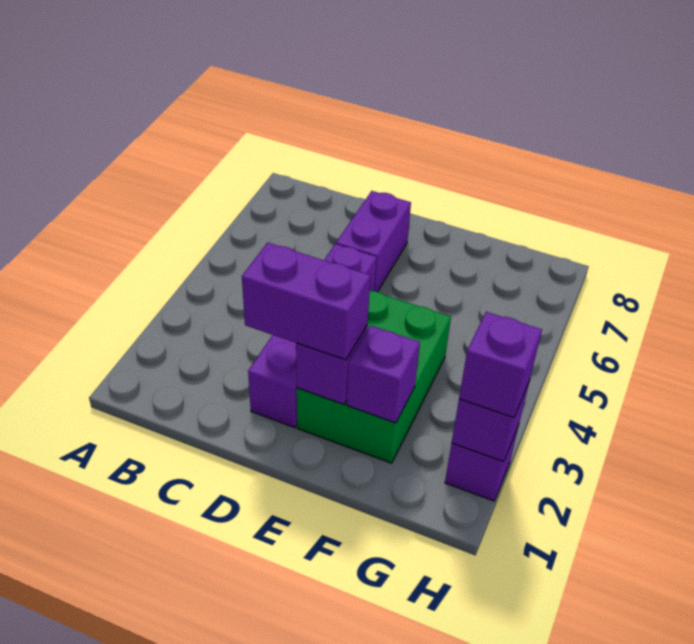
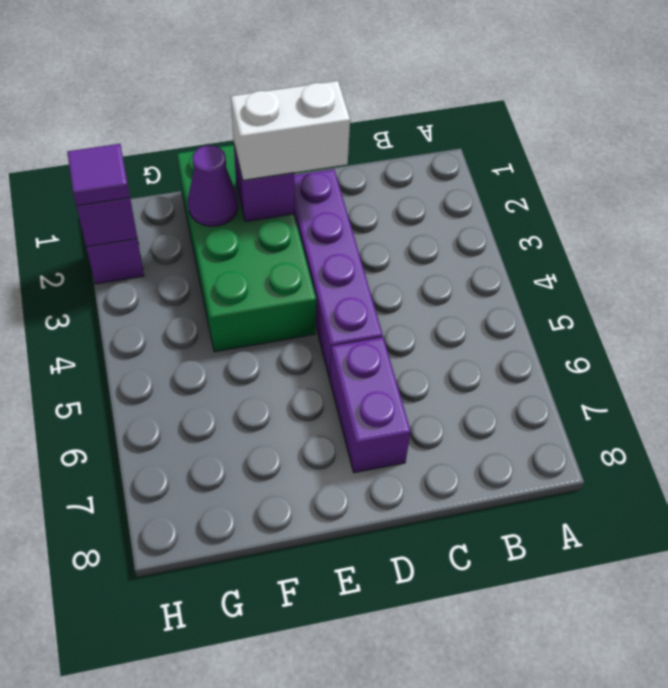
purple 1x2 brick [242,243,371,360] -> white 1x2 brick [231,81,350,180]
green 2x3 brick [297,291,451,463] -> green 2x4 brick [177,145,316,352]
purple 1x1 brick [347,325,420,423] -> purple 1x1 cone [188,145,238,226]
purple 1x1 brick [459,312,542,418] -> purple 1x1 tile [67,144,130,206]

